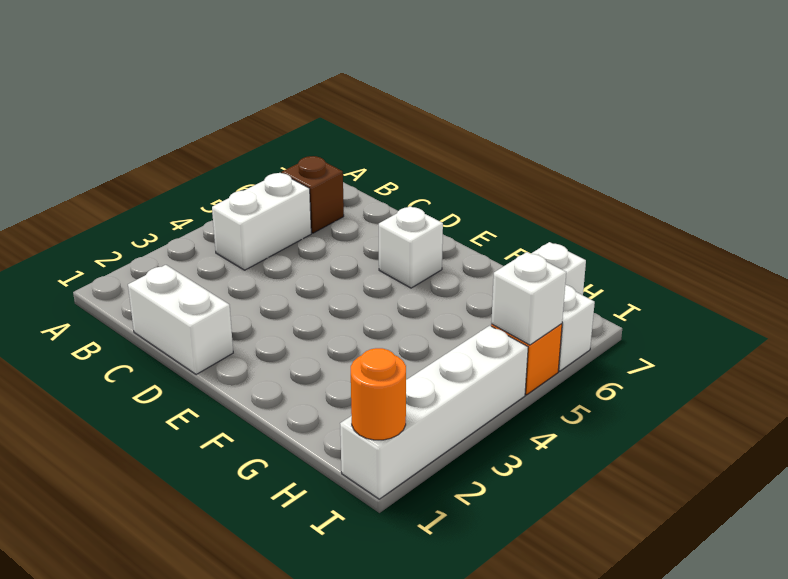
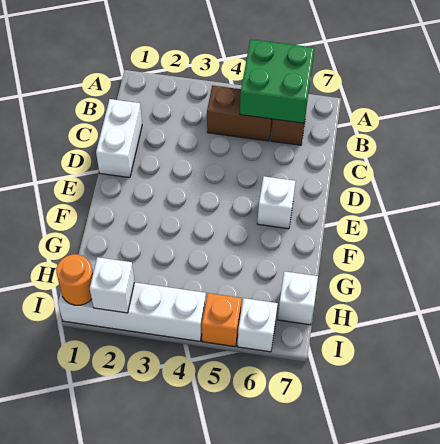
none -> green 2x2 brick [240,39,315,123]
white 1x2 brick [212,173,311,270] -> brown 1x2 brick [207,85,273,141]
white 1x1 brick [491,252,566,345] -> white 1x1 brick moved to [90,257,134,313]

